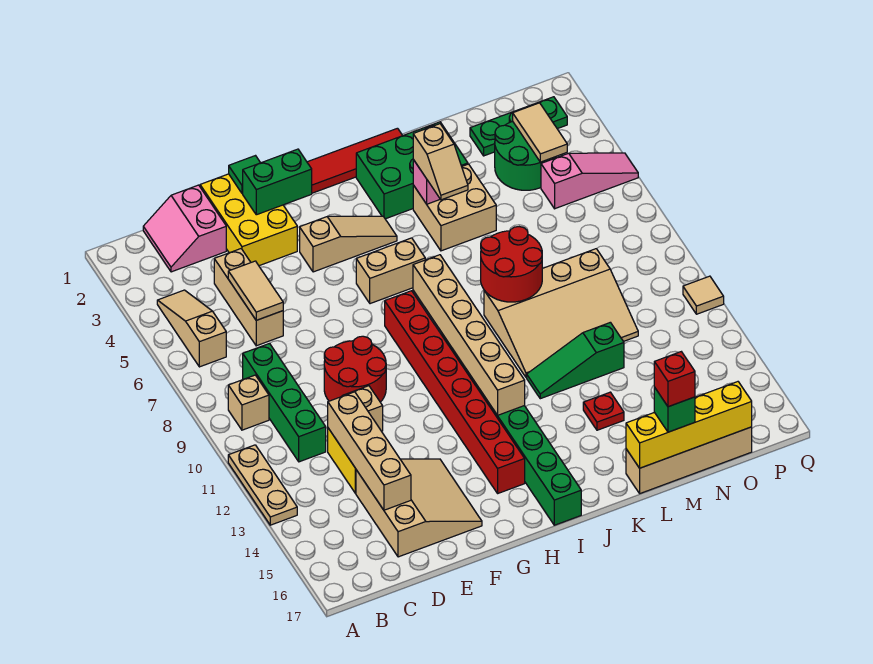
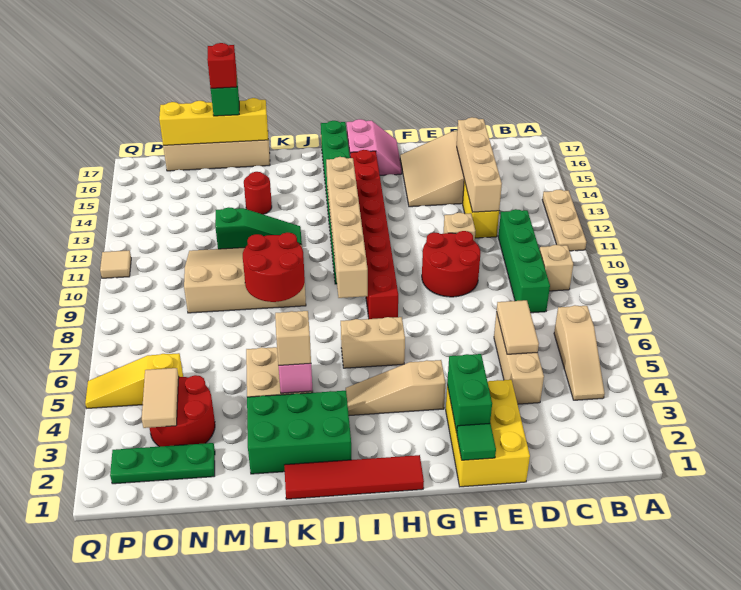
pink 2x2 slope [143,185,226,272] -> pink 2x2 slope moved to [347,119,402,175]
green 1x2 brick [243,149,312,215] -> green 1x2 brick turned to [447,354,492,433]
red 1x1 plate [583,392,624,430] -> red 1x1 round brick [244,172,272,214]
green 2x2 round brick [495,121,557,190] -> red 2x2 round brick [150,375,215,447]
pink 1x3 slope [541,153,638,209] -> yellow 1x3 slope [85,353,183,408]

